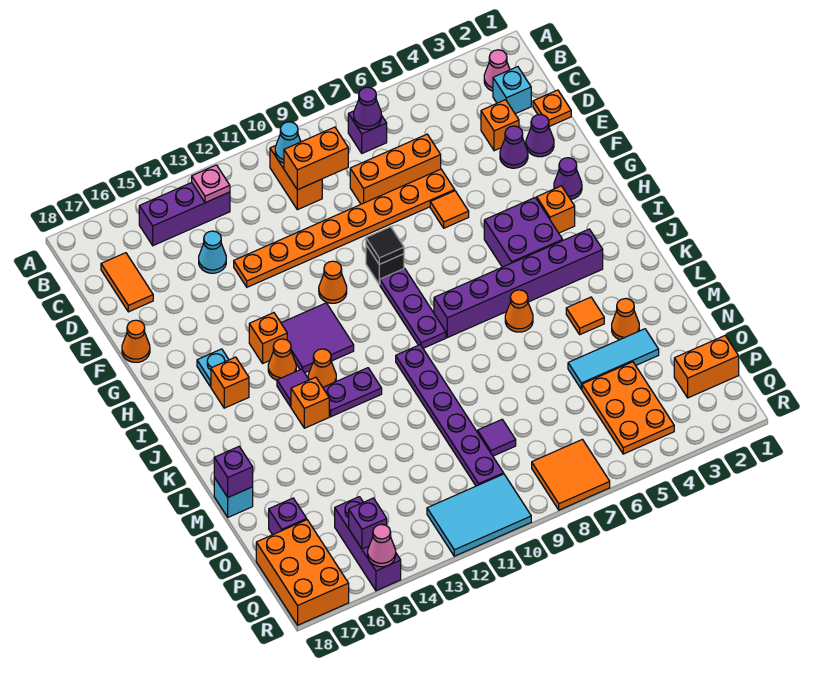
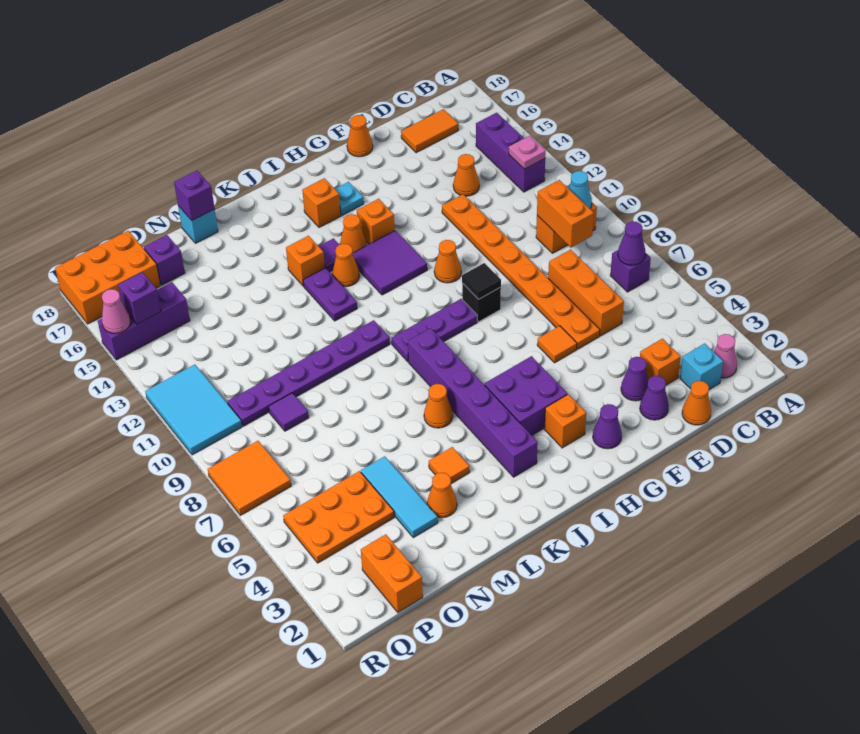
orange 1x1 plate [533,90,571,126] -> orange 1x1 cone [682,381,711,425]
cyan 1x1 cone [199,231,226,273] -> orange 1x1 cone [453,154,479,196]

